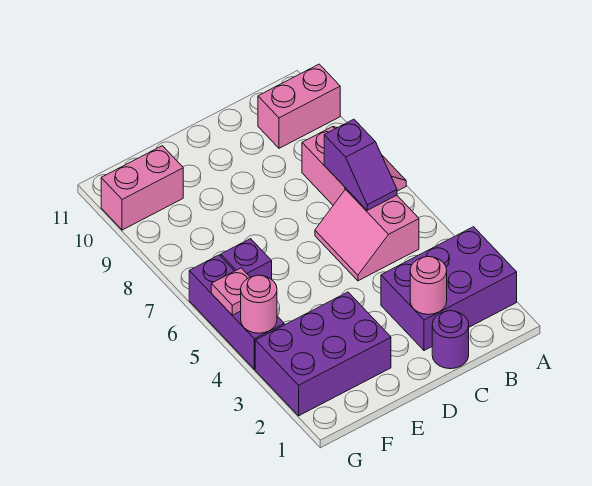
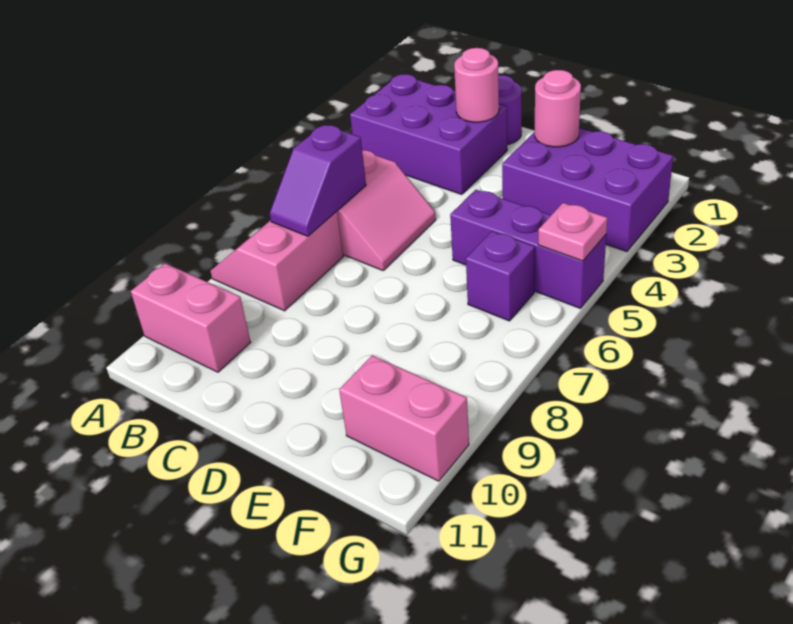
purple 1x2 slope [324,119,397,210] -> purple 1x2 slope turned to [270,125,366,236]
purple 1x3 brick [189,255,284,369] -> purple 1x3 brick turned to [450,190,606,309]
pink 1x1 round brick [241,275,277,333] -> pink 1x1 round brick moved to [535,70,581,147]

